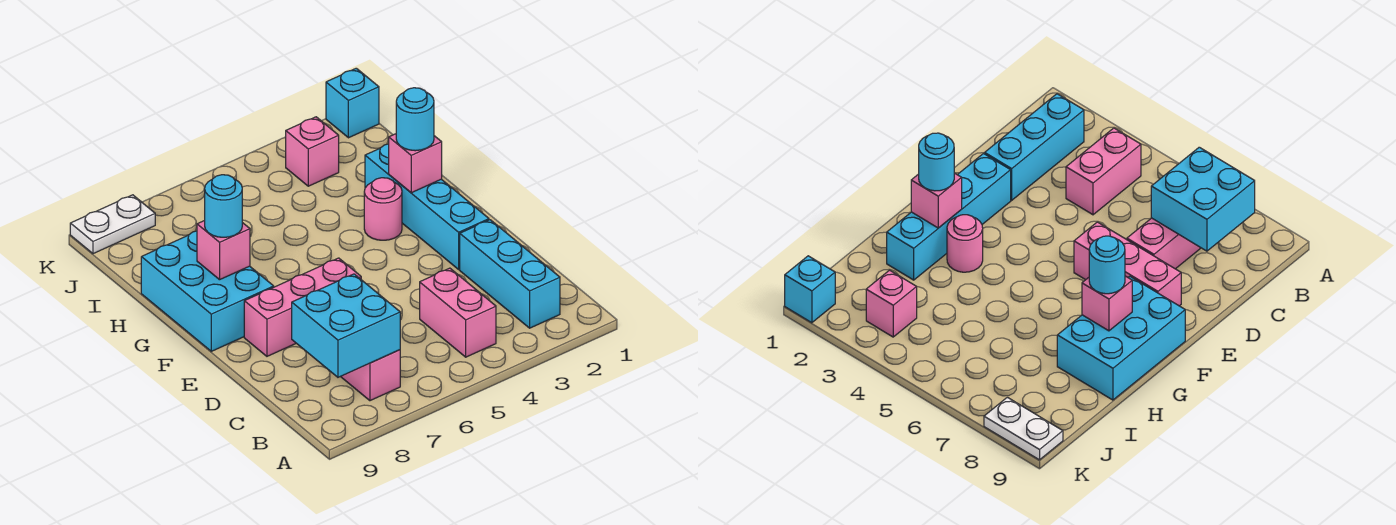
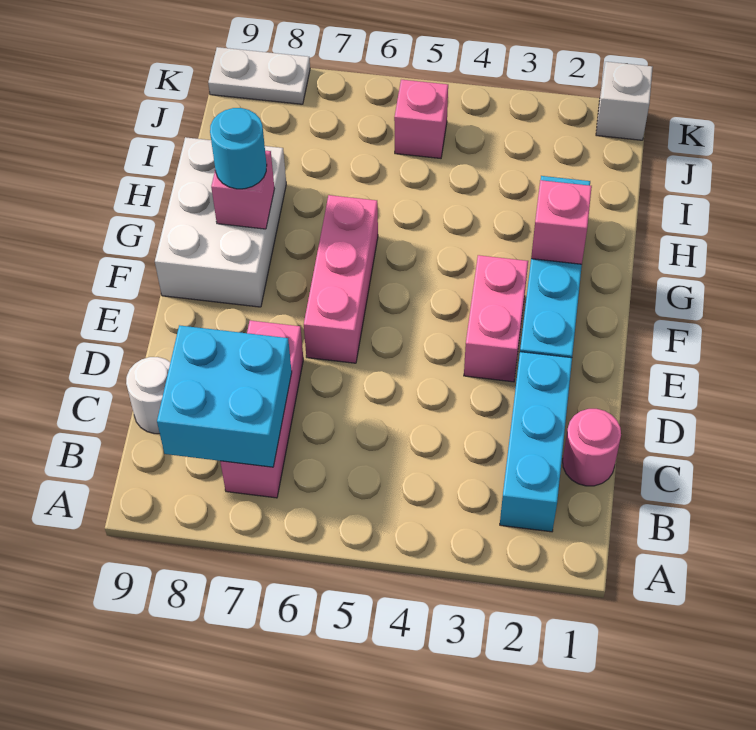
pink 1x2 brick [420,268,496,357] -> pink 1x2 brick moved to [464,255,528,382]
none -> white 1x1 round brick [126,357,170,434]
pink 1x3 brick [244,258,361,356] -> pink 1x3 brick turned to [304,195,378,363]
cyan 2x3 brick [141,231,274,351] -> white 2x3 brick [155,137,286,307]
cyan 1x1 round brick [396,88,434,151] -> none
pink 1x1 round brick [364,178,402,240] -> pink 1x1 round brick moved to [563,409,621,486]
pink 1x1 brick [286,117,339,186] -> pink 1x1 brick moved to [394,80,448,158]
cyan 1x1 brick [326,68,379,138] -> white 1x1 brick [596,62,653,140]

